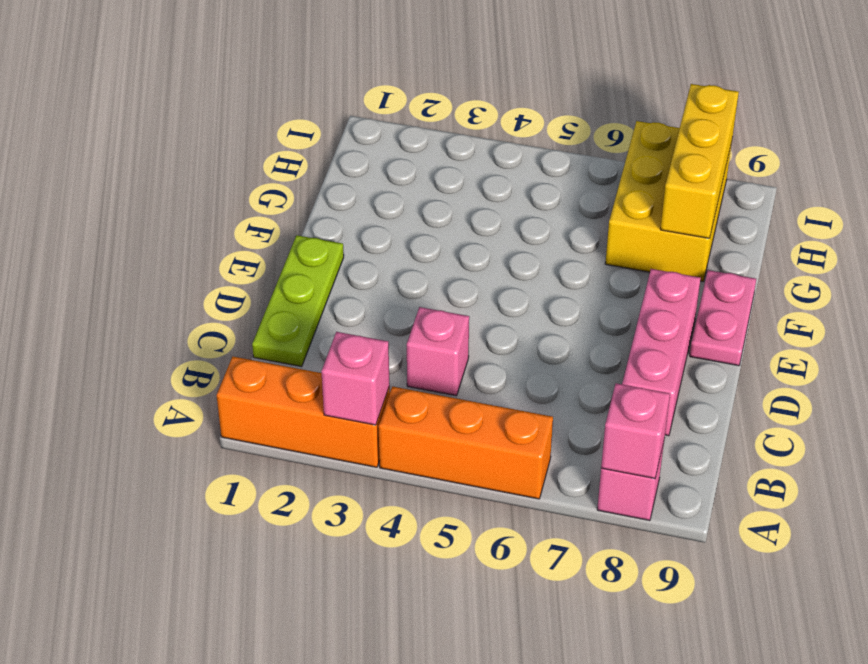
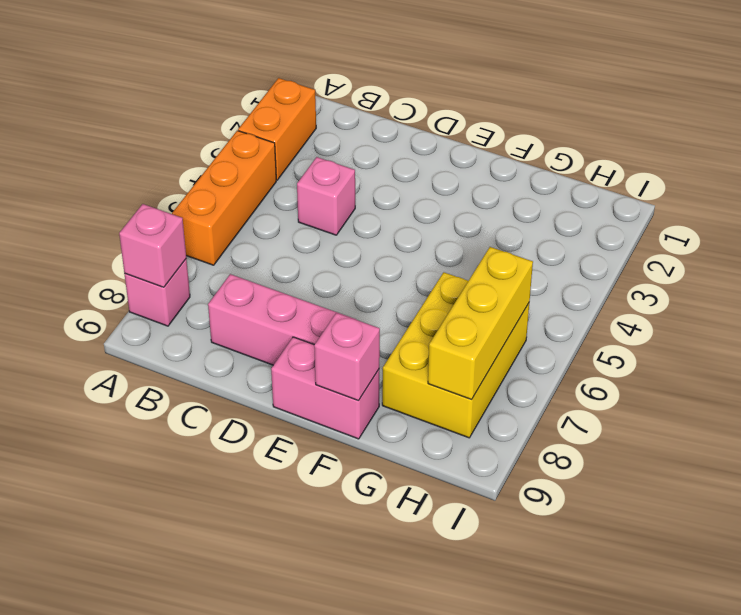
orange 1x3 brick [217,357,390,467] -> orange 1x2 brick [238,78,316,180]
pink 1x1 brick [321,332,390,425] -> pink 1x1 brick moved to [314,313,380,401]
lime 1x3 plate [252,235,344,367] -> none
pink 1x2 plate [690,270,756,366] -> pink 1x2 brick [271,337,379,439]
yellow 2x3 brick [605,121,732,281] -> yellow 2x3 brick turned to [382,272,529,438]
yellow 1x3 brick [660,84,739,238] -> yellow 1x3 brick turned to [428,247,533,399]

